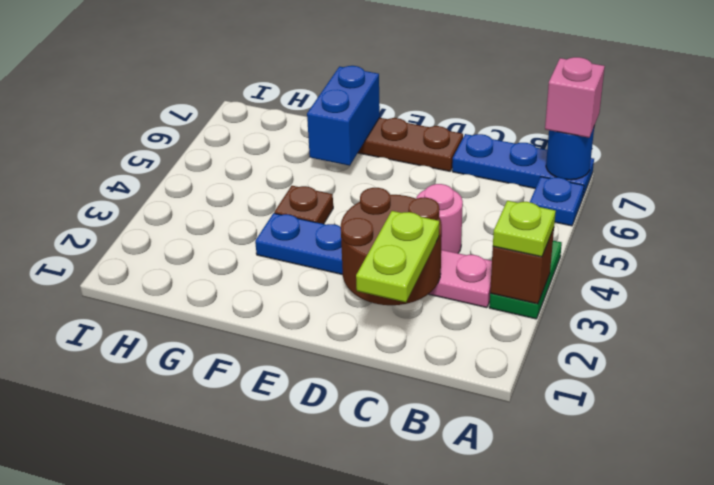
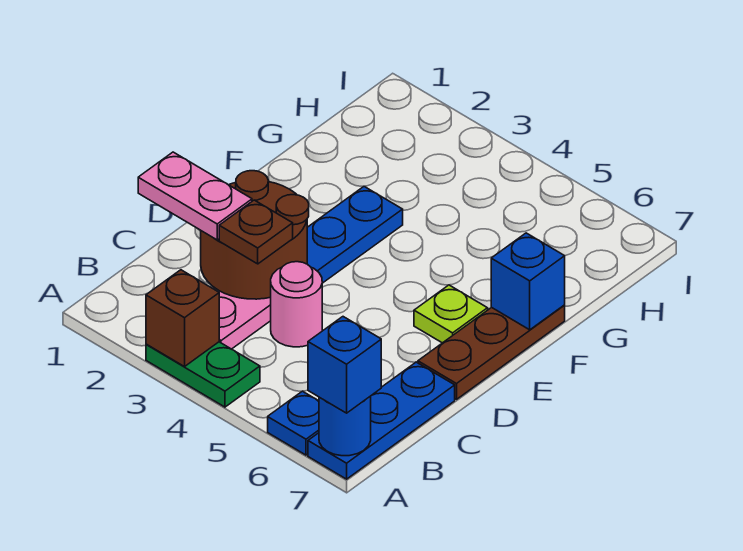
lime 1x1 plate [493,201,556,257] -> lime 1x1 plate moved to [414,285,488,343]
pink 1x1 brick [545,57,605,138] -> blue 1x1 brick [308,317,381,413]
lime 1x2 plate [356,211,439,302] -> pink 1x2 plate [138,152,252,240]
brown 1x1 plate [274,186,333,224] -> brown 1x1 plate moved to [219,200,293,264]
blue 1x2 brick [307,66,380,166] -> blue 1x1 brick [491,233,565,330]

